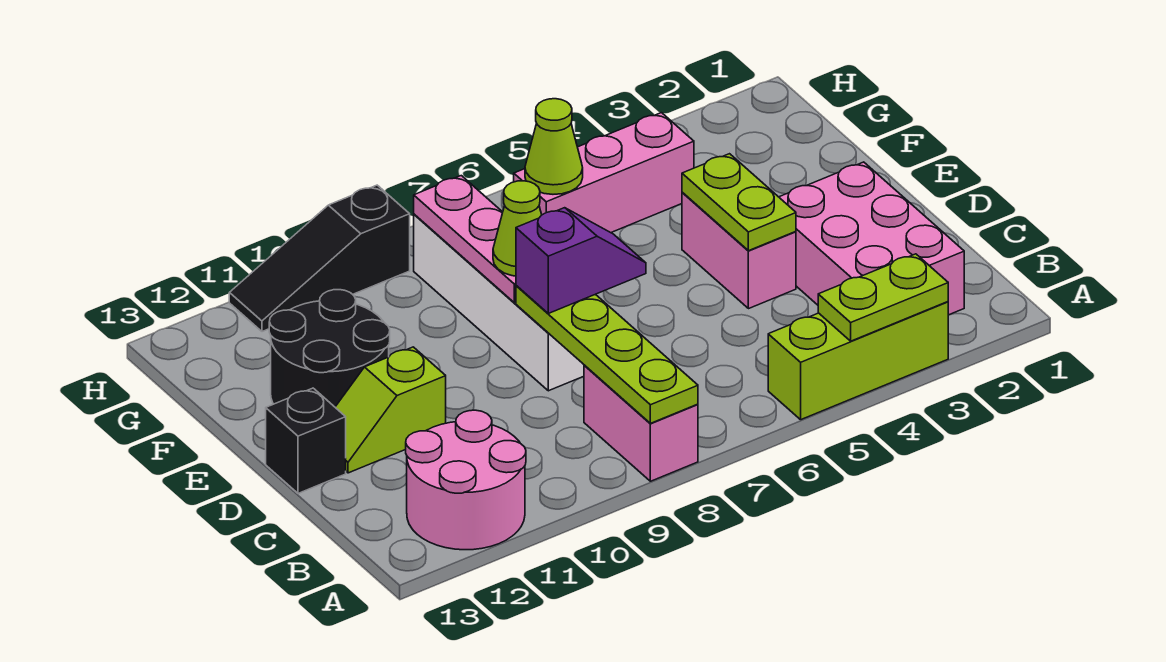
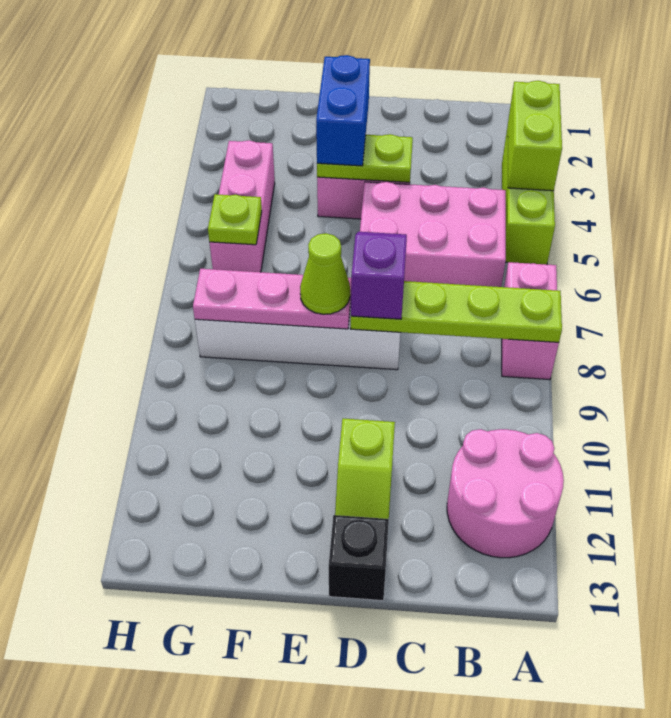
lime 1x2 plate [818,254,948,341] -> lime 1x2 brick [508,81,562,191]
pink 1x2 brick [584,365,698,481] -> pink 1x2 brick turned to [502,262,559,380]
pink 2x3 brick [779,162,964,315] -> pink 2x3 brick moved to [360,182,506,287]
none -> blue 1x2 brick [316,55,370,166]
black 2x2 round brick [269,290,390,407] -> none
lime 1x1 cone [525,99,583,194] -> lime 1x1 plate [208,194,262,245]
black 1x3 slope [229,185,410,332] -> none

